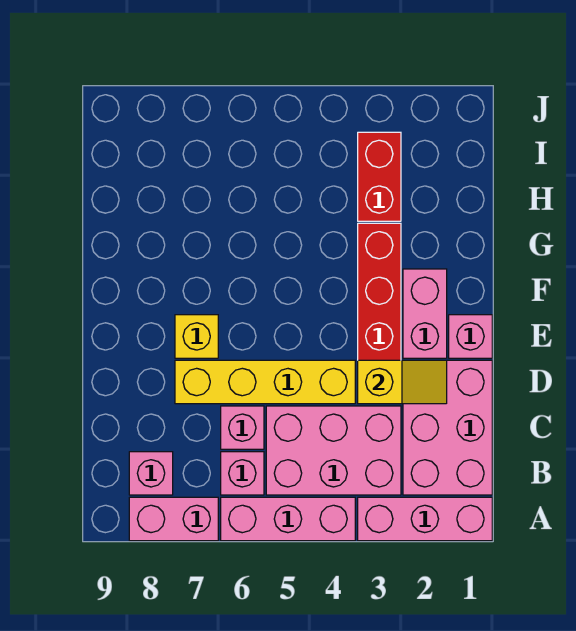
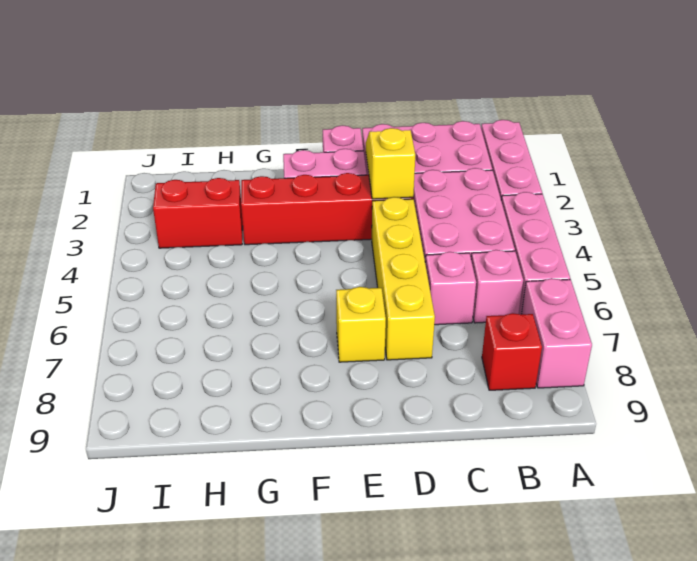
pink 1x1 brick [129,452,173,495] -> red 1x1 brick [482,313,542,390]

